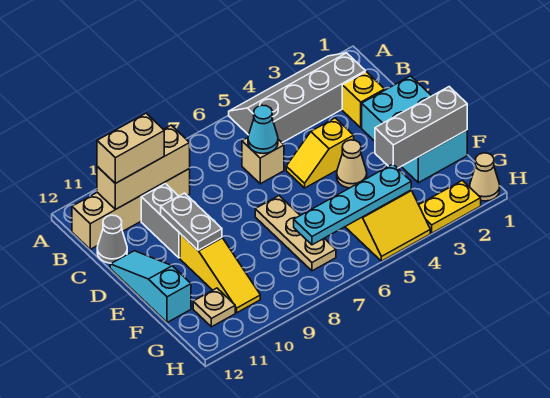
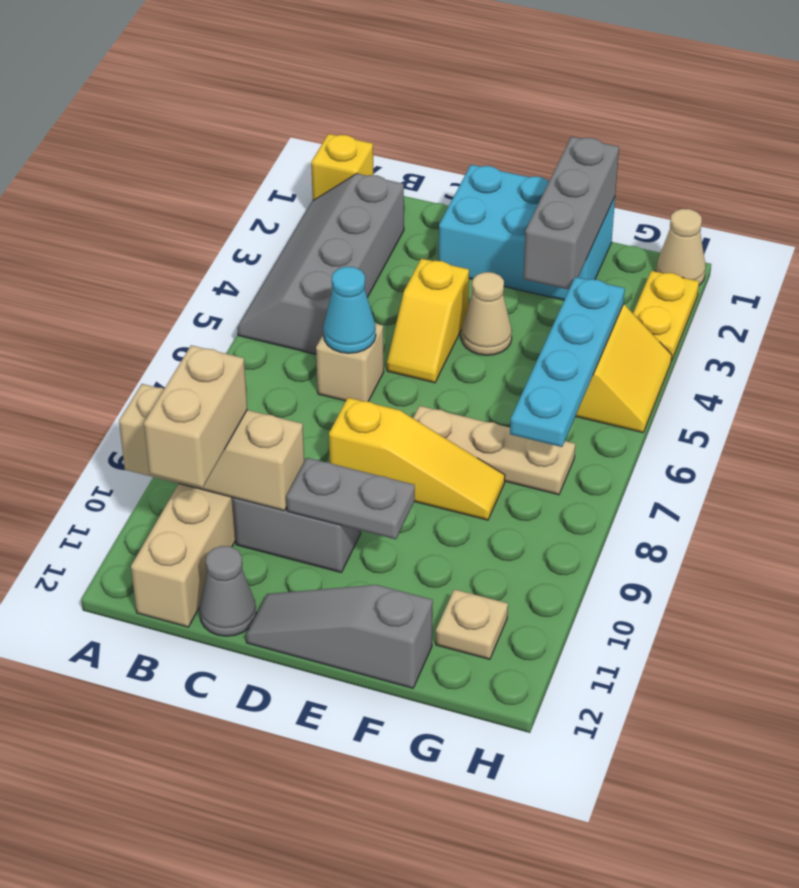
tan 1x3 brick [97,125,190,210] -> tan 1x3 brick turned to [119,384,304,511]
yellow 1x1 brick [342,72,385,128] -> yellow 1x1 brick moved to [311,134,373,200]
cyan 1x3 slope [110,251,191,323] -> grey 1x3 slope [246,585,433,688]
yellow 1x3 slope [180,234,260,313] -> yellow 1x3 slope moved to [329,398,505,520]

